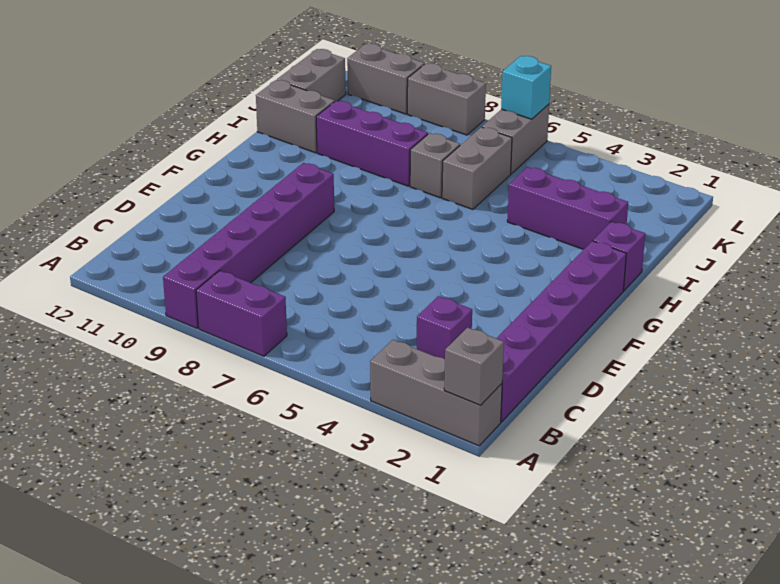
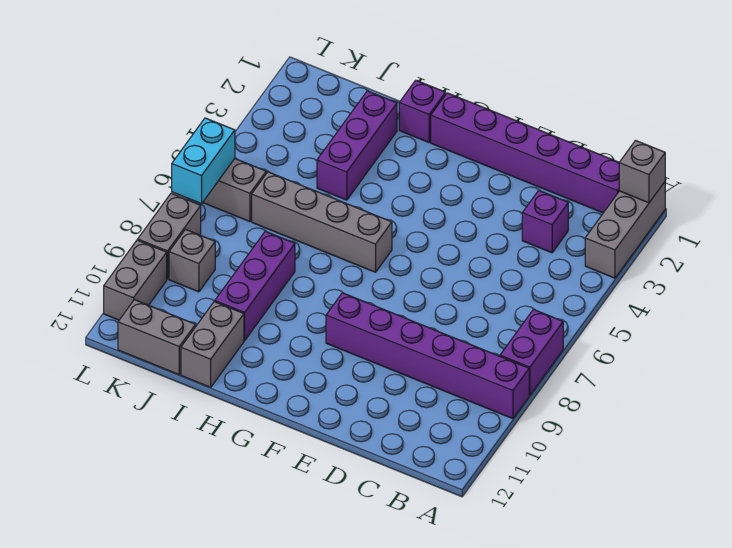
grey 1x2 brick [442,127,512,210] -> grey 1x4 brick [252,172,392,272]
grey 1x1 brick [410,133,460,198] -> grey 1x1 brick moved to [169,230,215,292]
cyan 1x1 brick [501,56,551,119] -> cyan 1x2 brick [172,118,235,204]

